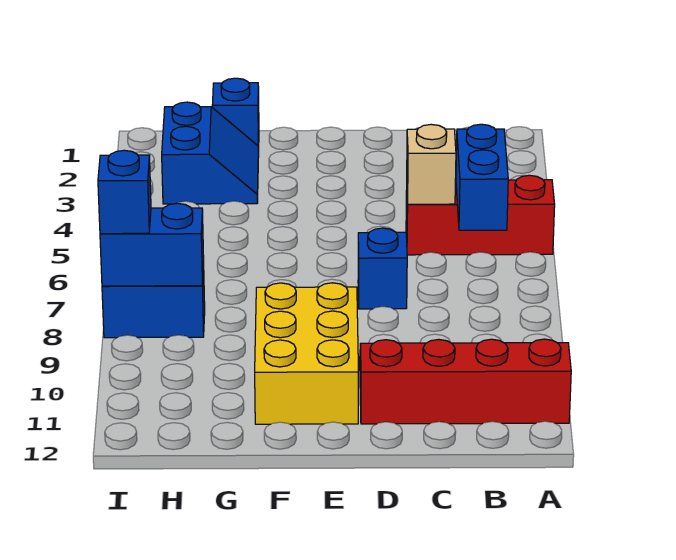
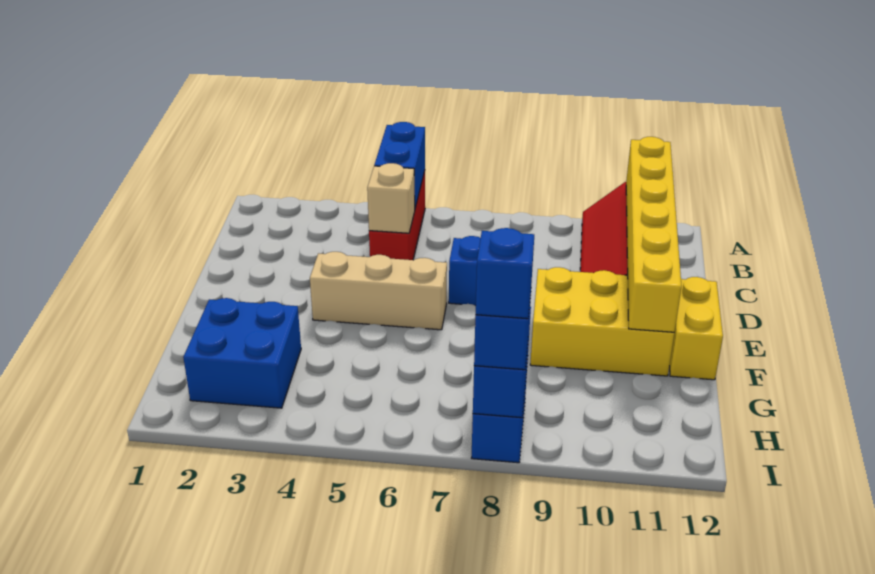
none -> yellow 1x6 brick [626,137,682,332]
blue 1x2 brick [456,124,508,230] -> blue 1x2 brick turned to [374,122,425,208]
none -> tan 1x3 brick [310,252,447,330]
none -> yellow 1x2 brick [670,277,723,380]
blue 1x1 brick [212,78,259,151] -> blue 1x1 brick moved to [475,228,534,319]
blue 2x2 slope [162,102,259,204] -> blue 2x2 brick [183,298,301,408]

